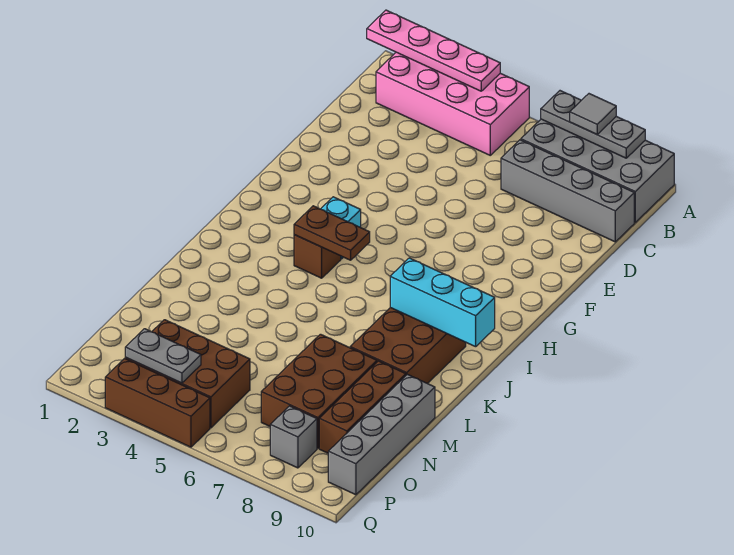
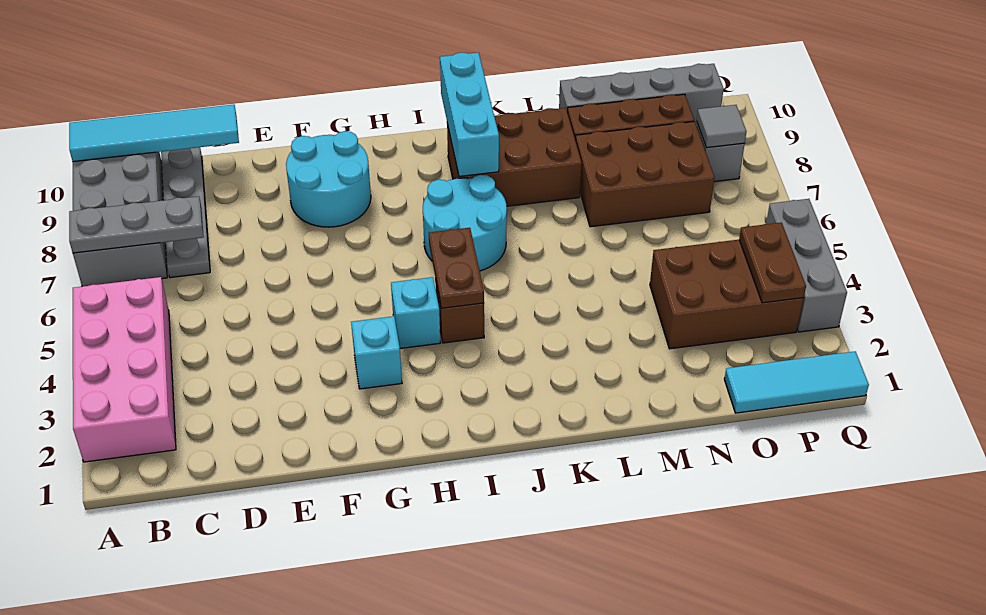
pink 1x4 plate [367,10,500,91] -> none
grey 1x3 plate [541,91,645,158] -> grey 1x3 plate turned to [69,196,204,253]
grey 1x1 tile [570,94,616,134] -> grey 1x1 tile moved to [697,105,747,148]
none -> cyan 1x4 tile [69,105,239,162]
grey 1x4 brick [501,140,634,242] -> grey 1x4 plate [161,147,210,278]
none -> cyan 2x2 round brick [286,131,371,227]
none -> cyan 1x1 brick [351,316,402,389]
none -> cyan 2x2 round brick [423,175,507,271]
none -> cyan 1x3 tile [724,351,869,413]
brown 2x3 brick [125,320,250,428] -> brown 2x3 brick turned to [650,240,804,349]
grey 1x2 plate [125,329,201,383] -> brown 1x2 plate [739,223,806,303]
brown 1x3 brick [105,359,210,447] -> grey 1x3 brick [766,199,847,332]

